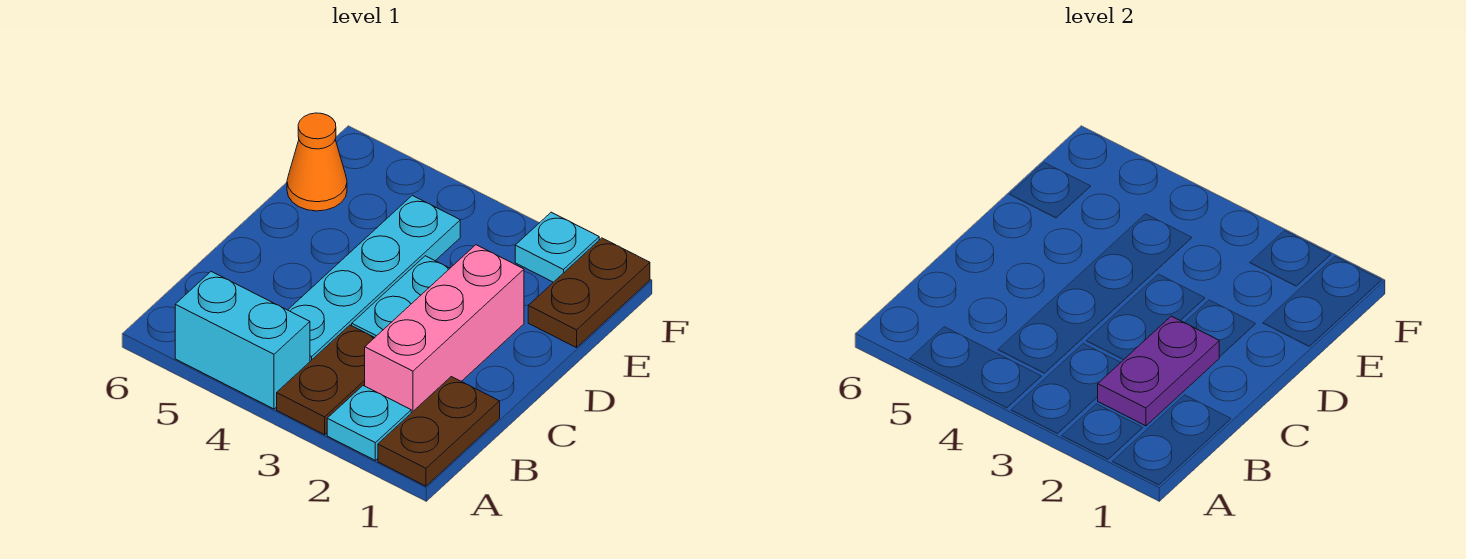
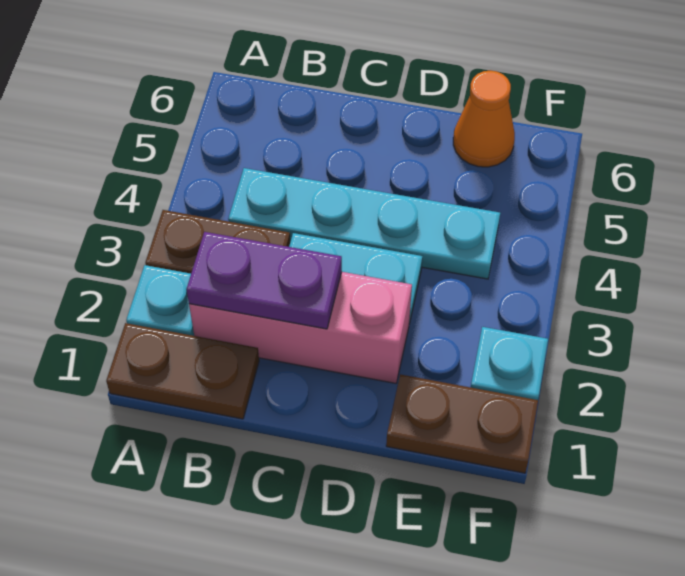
cyan 1x2 brick [175,272,310,409] -> none

